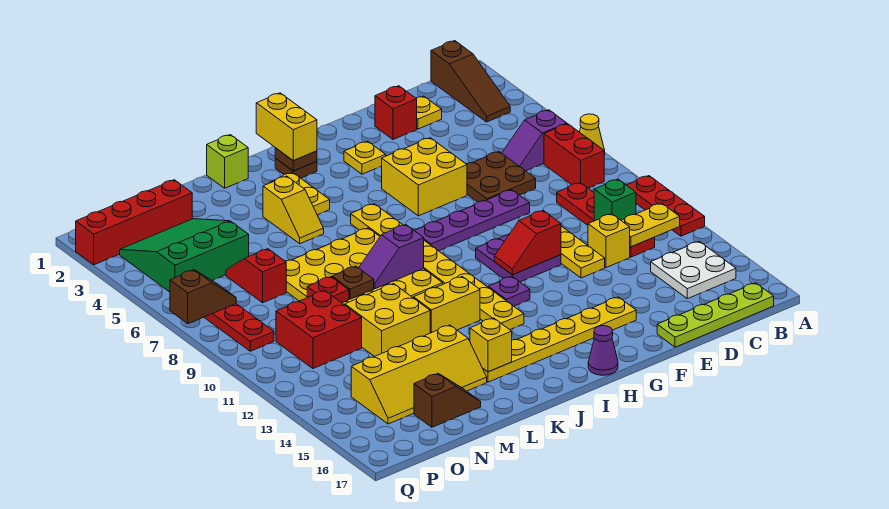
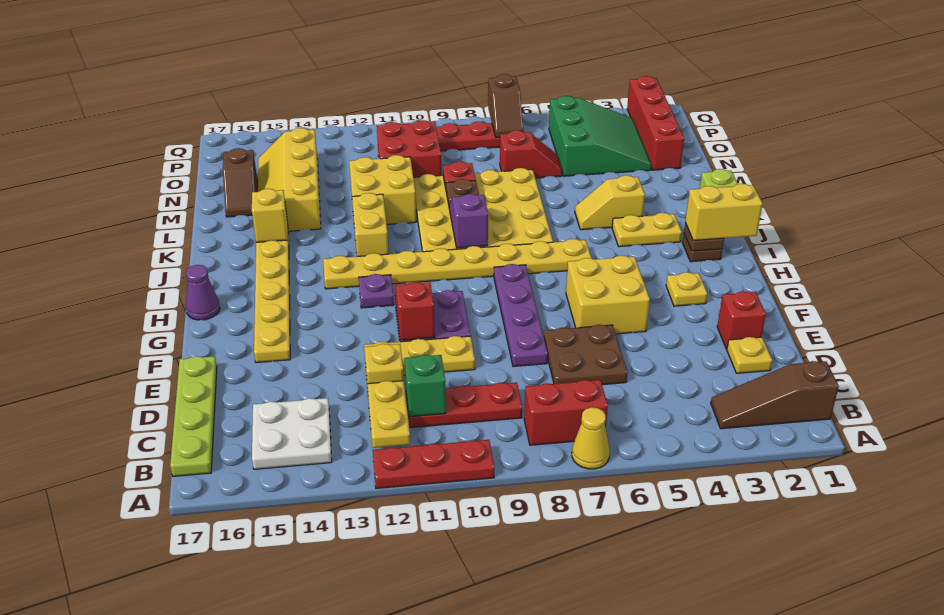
purple 1x2 slope [502,110,567,171] -> none

